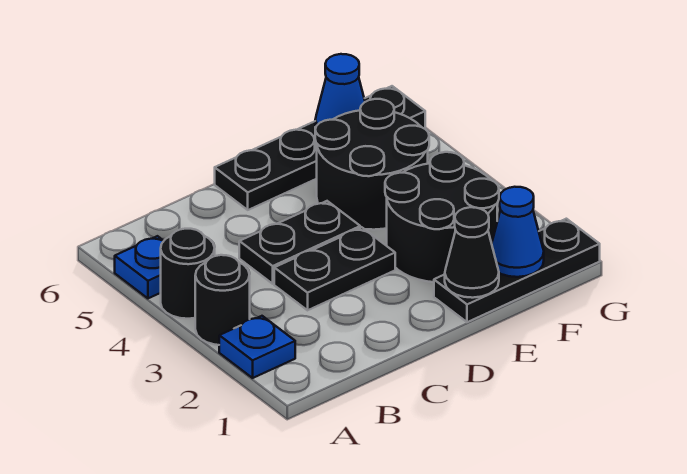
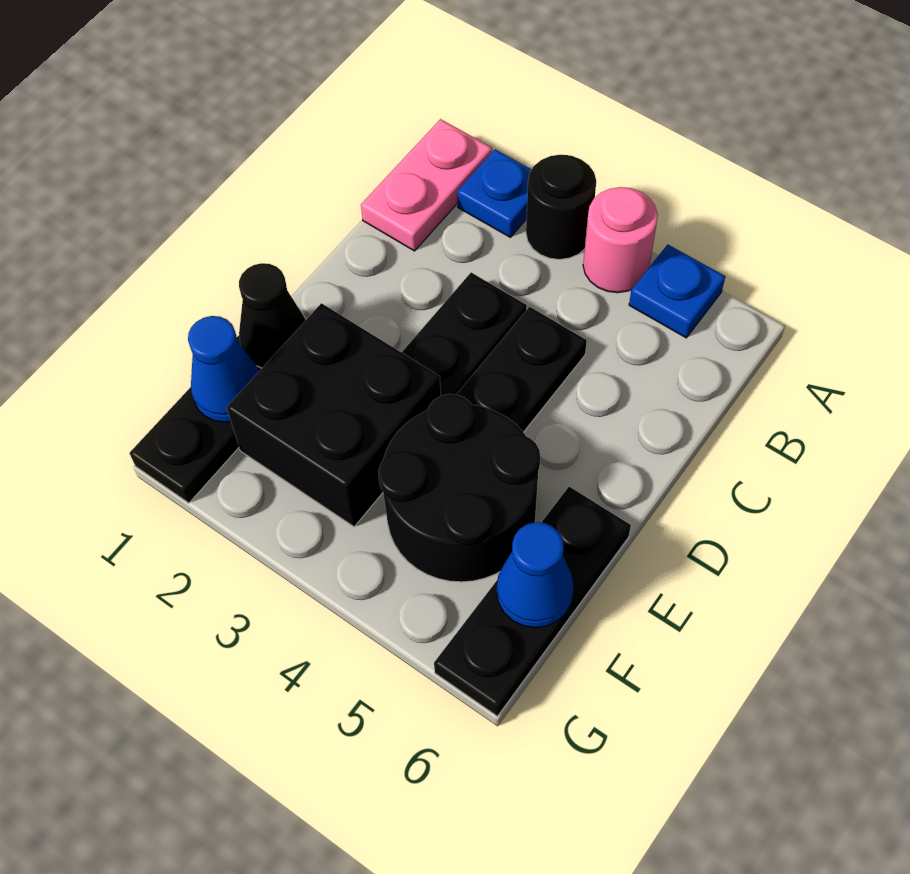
none -> pink 1x2 plate [361,119,492,251]
black 1x1 round brick [161,229,215,319] -> pink 1x1 round brick [583,187,658,293]
black 1x4 plate [215,86,425,210] -> black 1x3 plate [434,487,631,716]
black 2x2 round brick [385,152,499,282] -> black 2x2 brick [227,303,441,527]

